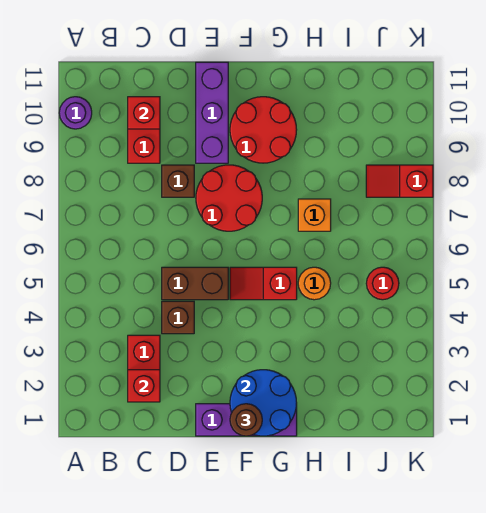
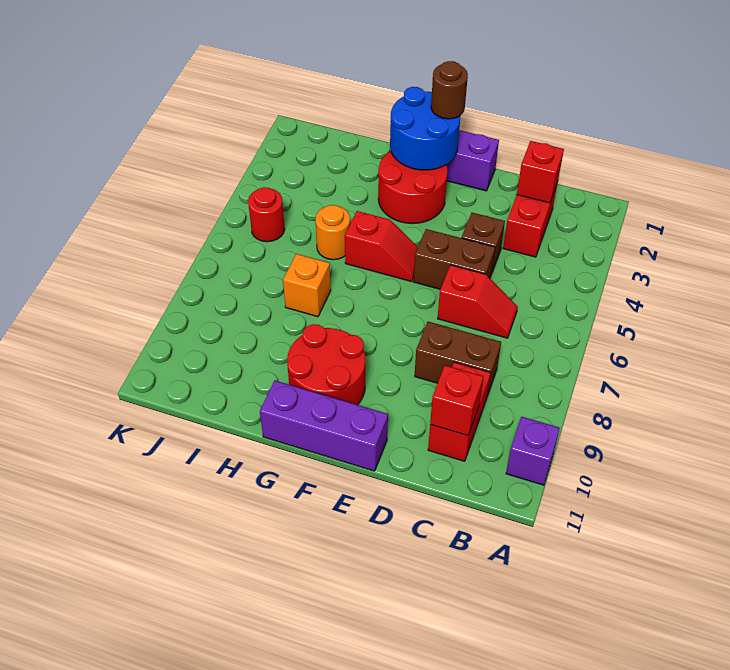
purple 1x1 round brick [59,97,92,129] -> purple 1x1 brick [506,417,560,485]
brown 1x1 brick [162,165,194,197] -> brown 1x2 brick [415,322,501,396]
red 2x2 round brick [196,165,262,231] -> red 2x2 round brick moved to [378,151,448,224]
purple 1x3 brick [196,62,228,163] -> purple 1x3 brick turned to [260,381,388,471]
red 1x2 slope [366,165,433,197] -> red 1x2 slope moved to [438,265,518,338]

